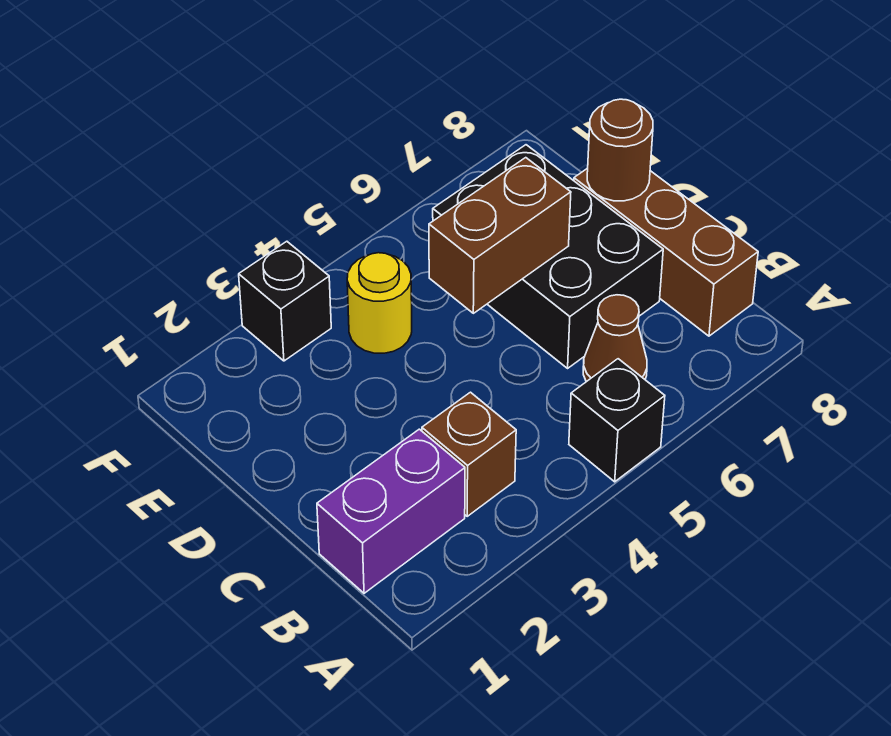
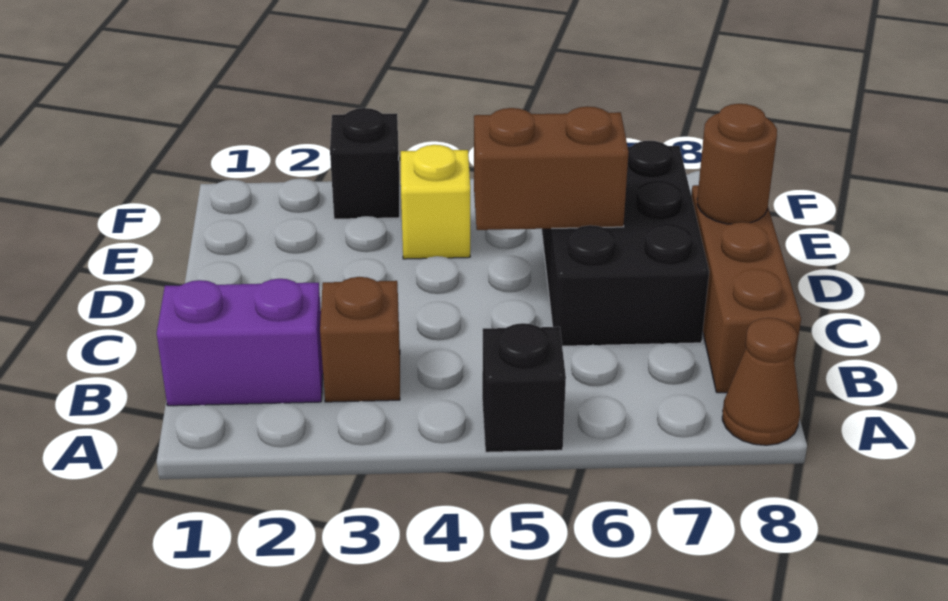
brown 1x1 cone [583,295,647,382] -> brown 1x1 cone moved to [722,318,800,445]
yellow 1x1 round brick [347,253,412,353] -> yellow 1x1 brick [401,145,470,259]

